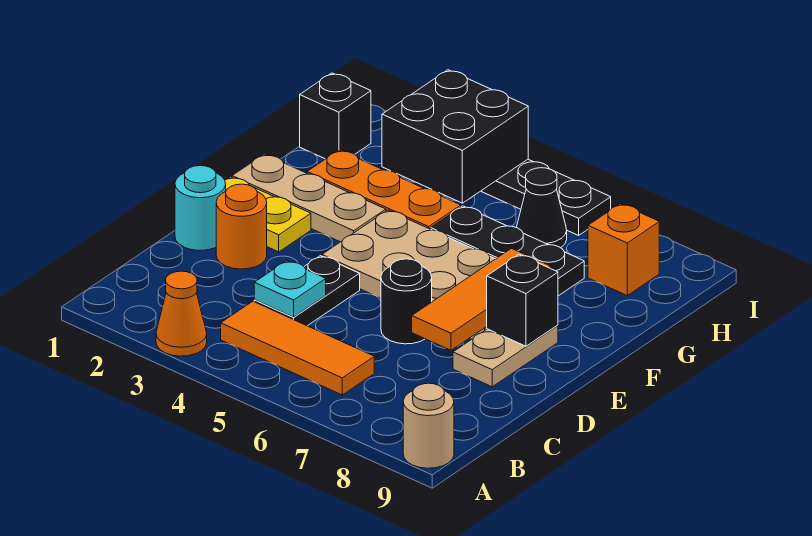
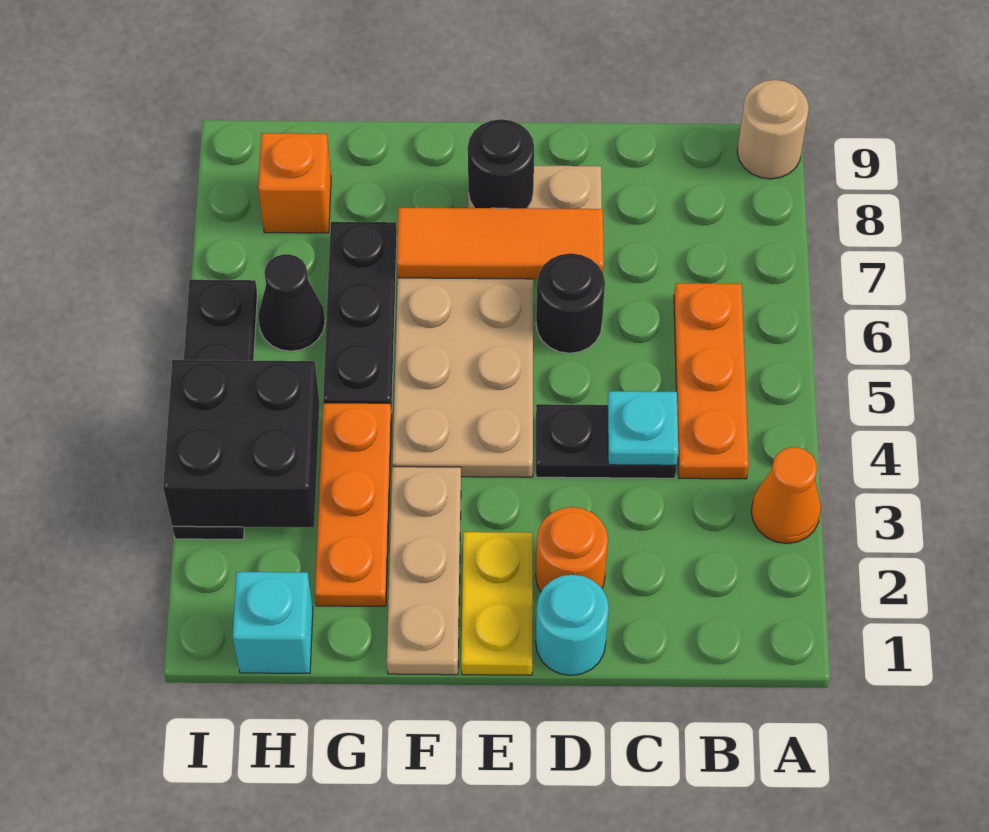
orange 1x3 tile [221,301,374,395] -> orange 1x3 plate [674,283,749,479]
black 1x1 brick [487,255,558,346] -> black 1x1 round brick [468,119,534,208]
black 1x1 brick [300,73,371,159] -> cyan 1x1 brick [233,572,313,673]

